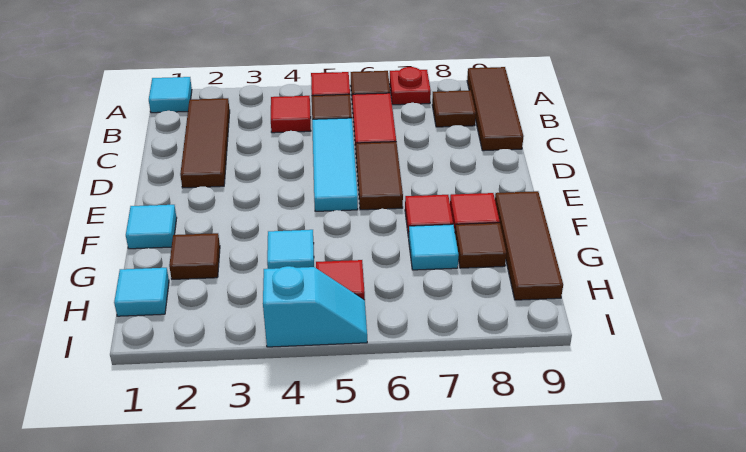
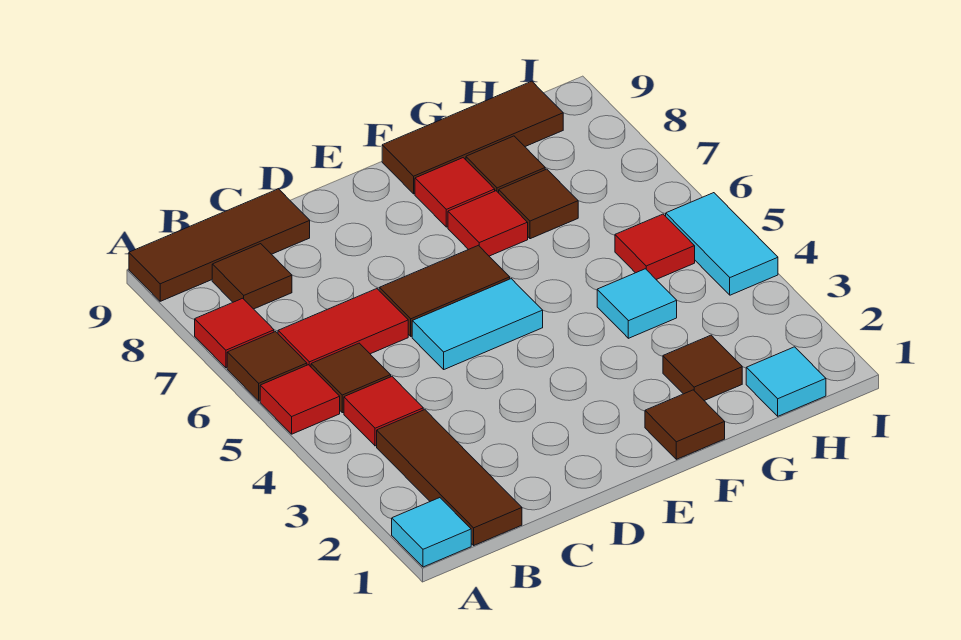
red 1x1 plate [390,67,431,105] -> red 1x1 tile [195,298,274,368]
brown 1x3 tile [180,98,230,188] -> brown 1x3 tile turned to [377,410,522,545]
cyan 1x3 tile [312,118,358,211] -> cyan 1x2 tile [412,279,543,369]
cyan 1x1 tile [126,205,177,249] -> brown 1x1 tile [645,390,725,459]
cyan 1x1 tile [409,224,459,270] -> brown 1x1 tile [499,169,578,239]
cyan 1x2 slope [263,266,367,347] -> cyan 1x2 tile [666,193,778,295]

